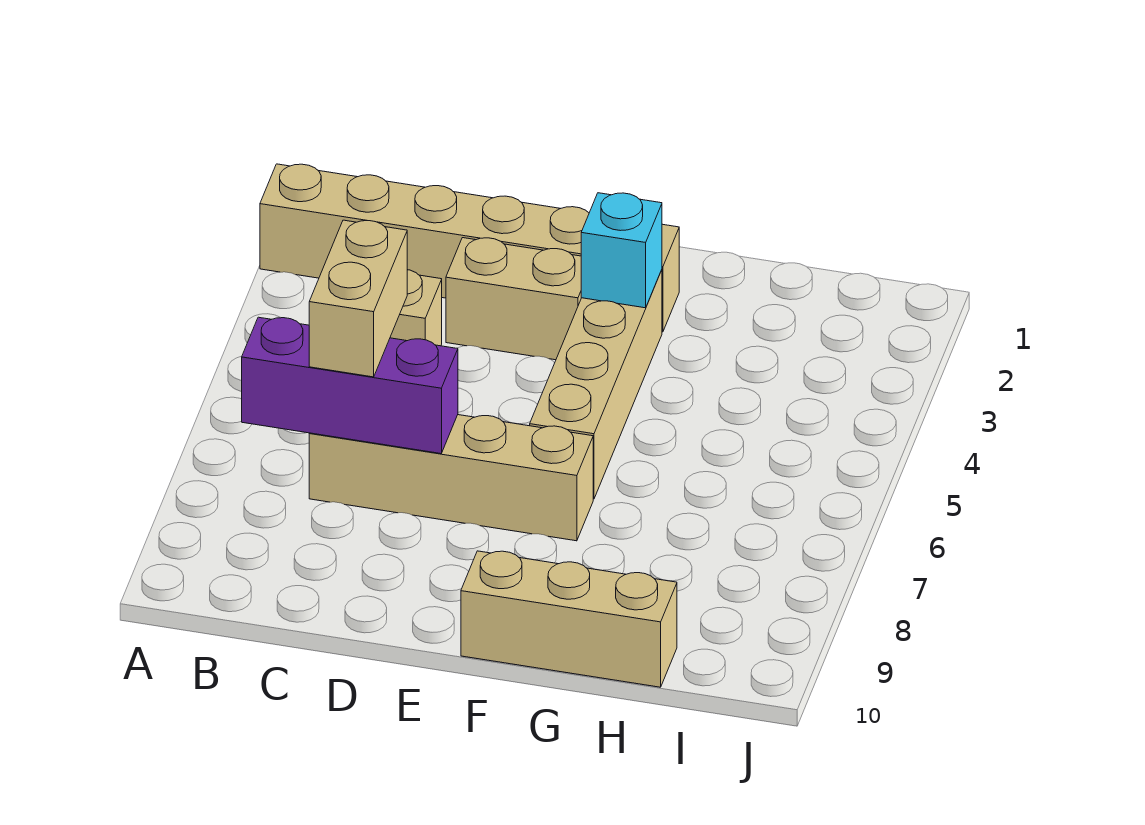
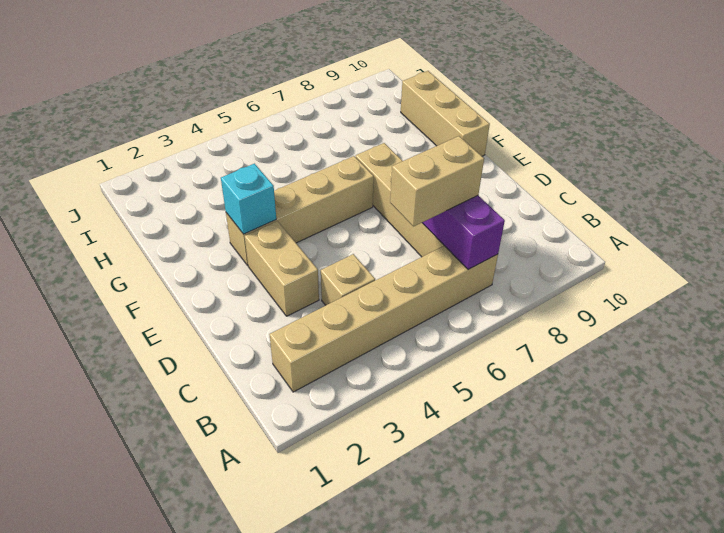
tan 1x6 brick [260,164,679,332] -> tan 1x6 brick turned to [269,246,498,392]

